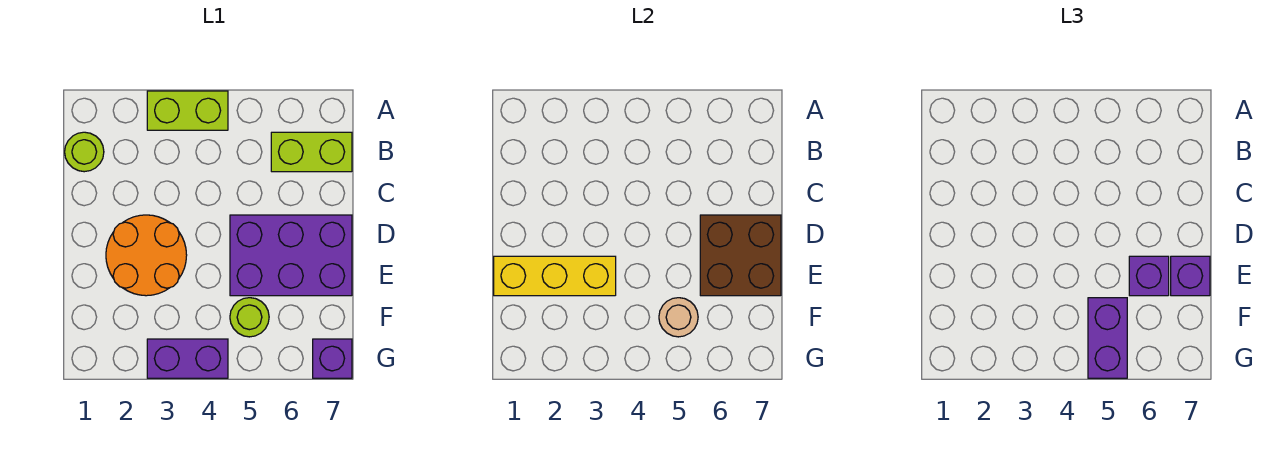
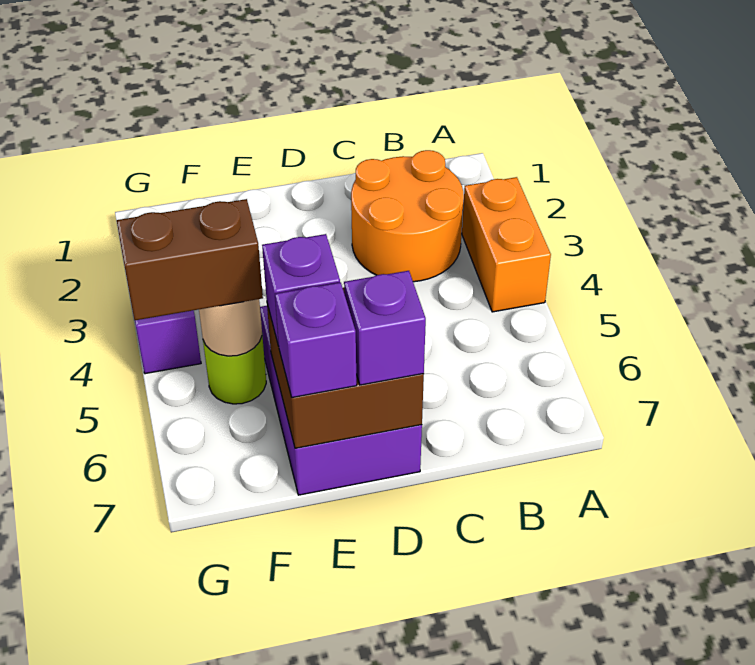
lime 1x2 brick [147,91,228,130] -> orange 1x2 brick [462,177,551,312]
lime 1x1 round brick [65,132,104,172] -> none
lime 1x2 brick [271,132,352,172] -> none
orange 2x2 round brick [106,215,187,296] -> orange 2x2 round brick moved to [351,150,464,282]
yellow 1x3 brick [494,256,616,296] -> none
purple 1x2 brick [1088,298,1127,378] -> brown 1x2 brick [117,199,263,320]
purple 1x1 brick [313,339,352,378] -> purple 1x1 brick moved to [344,271,426,385]

